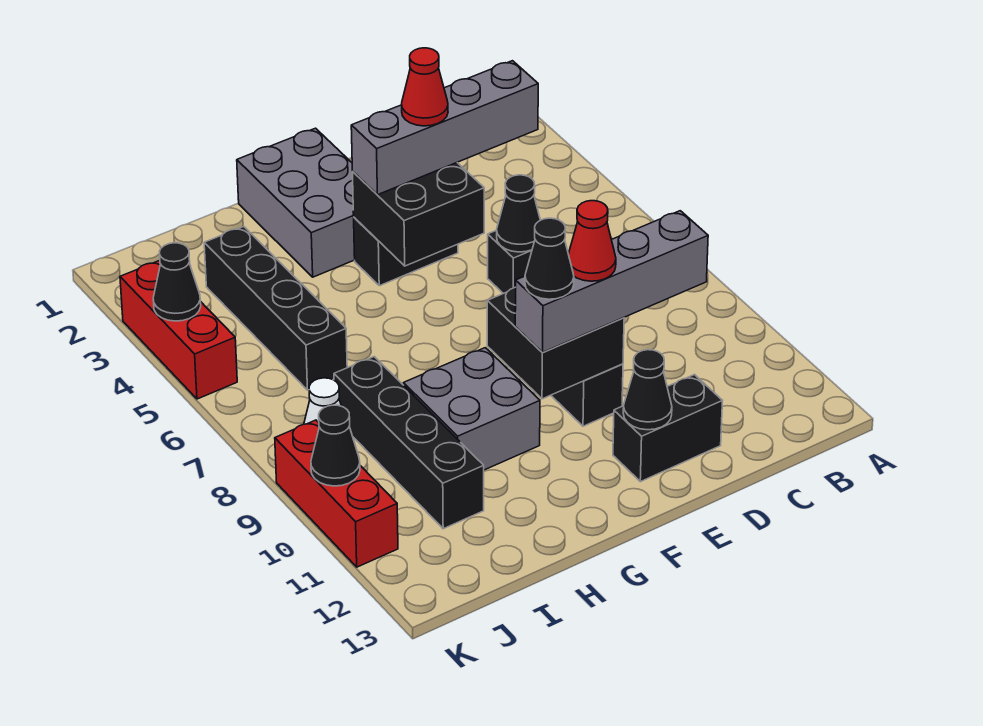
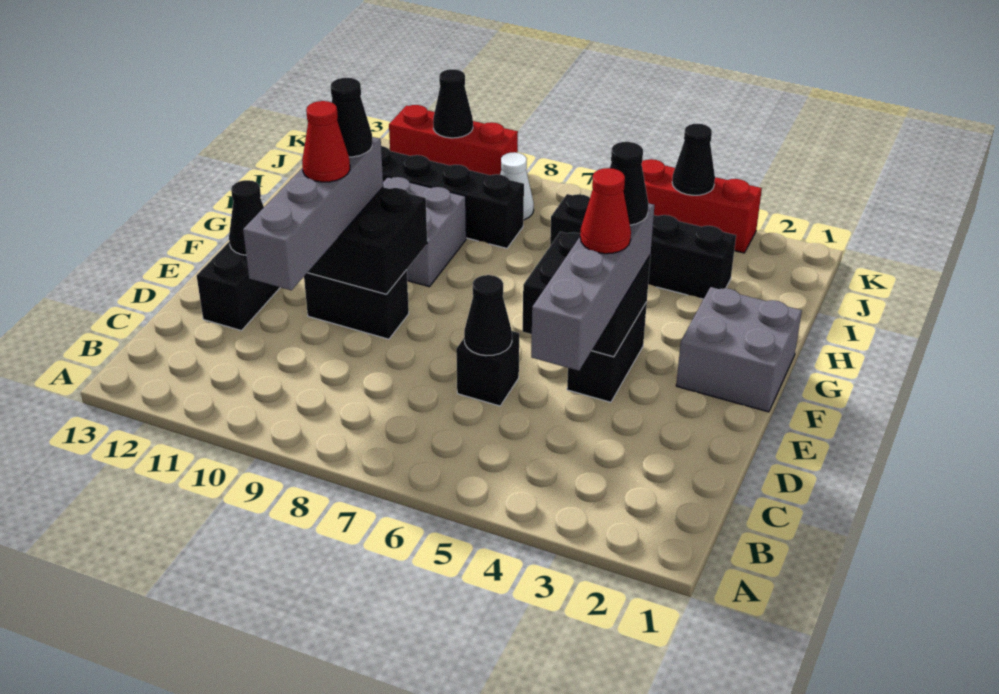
grey 2x3 brick [237,128,355,277] -> grey 2x2 brick [676,287,802,412]
none -> black 1x1 cone [610,142,648,225]

